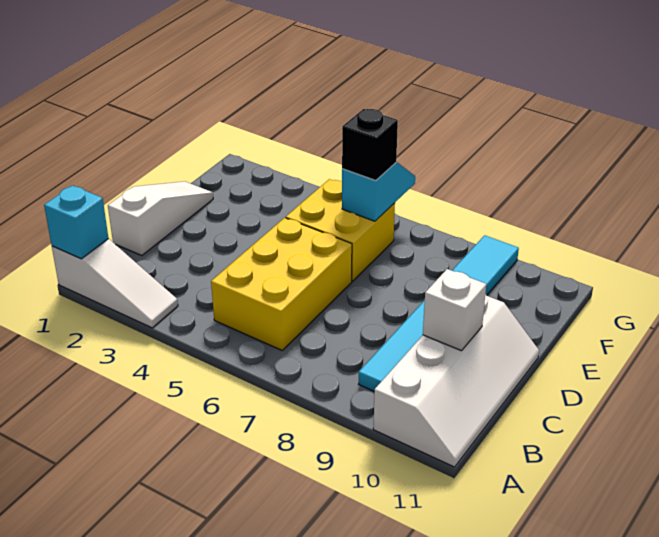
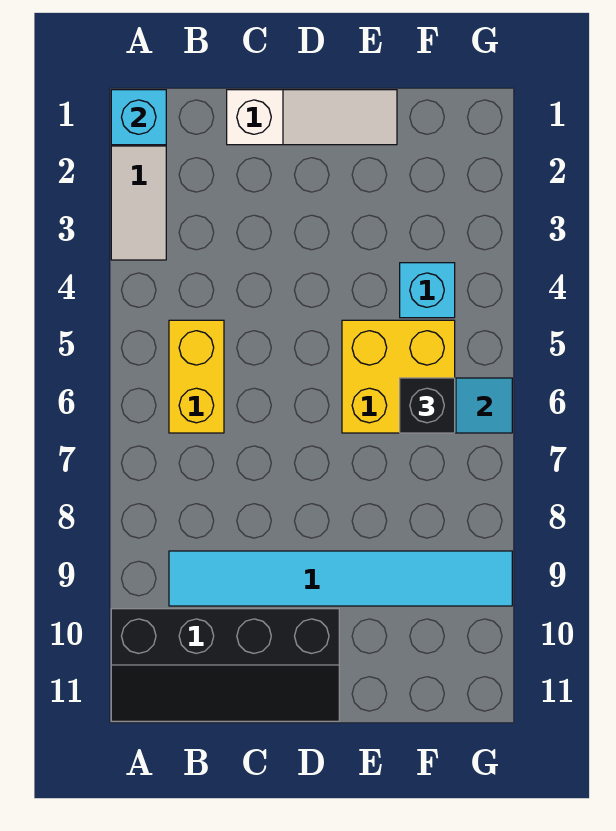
white 2x4 slope [373,294,539,467] -> black 2x4 slope [111,609,339,721]
yellow 2x3 brick [211,218,352,350] -> yellow 1x2 brick [169,320,224,433]
white 1x1 brick [423,269,486,351] -> none
none -> cyan 1x1 brick [400,263,455,318]

